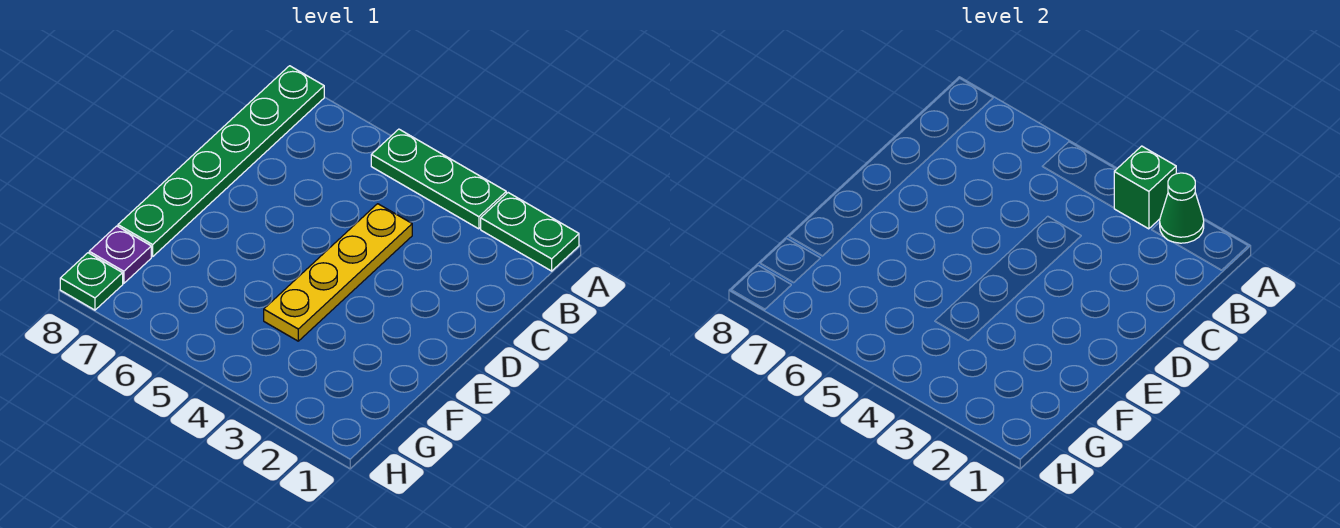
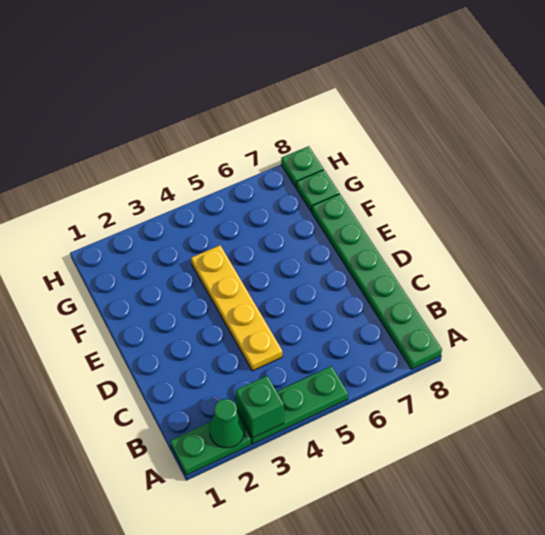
purple 1x1 plate [89,226,151,283] -> green 1x1 plate [296,170,339,212]

